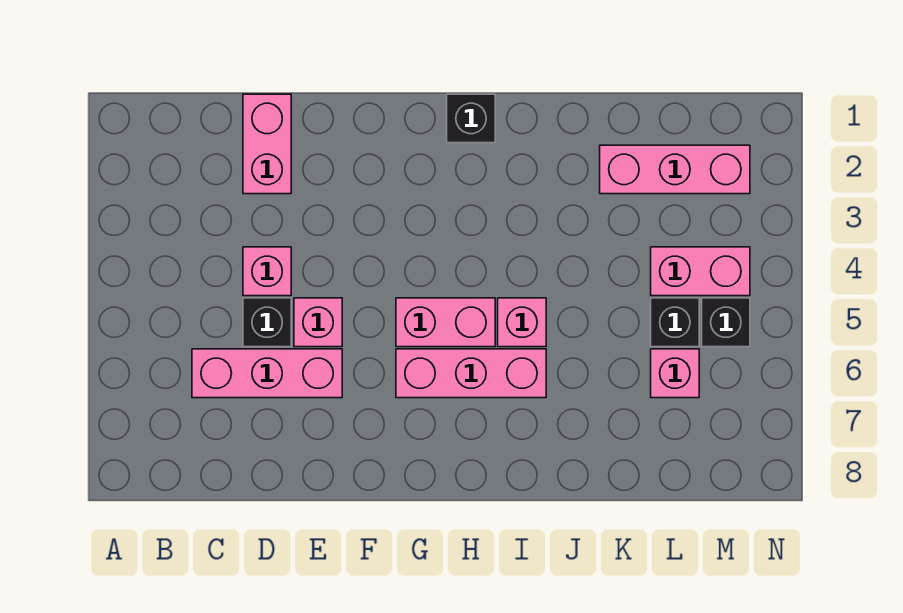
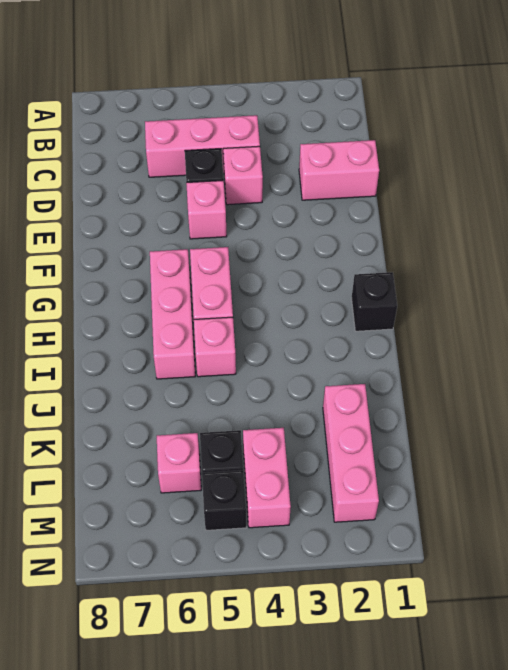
pink 1x3 brick [192,349,342,398] -> pink 1x3 brick turned to [145,115,260,177]

